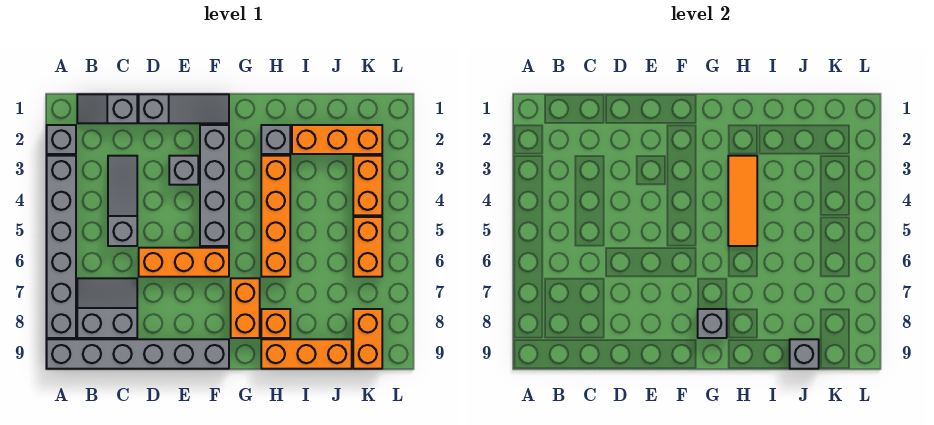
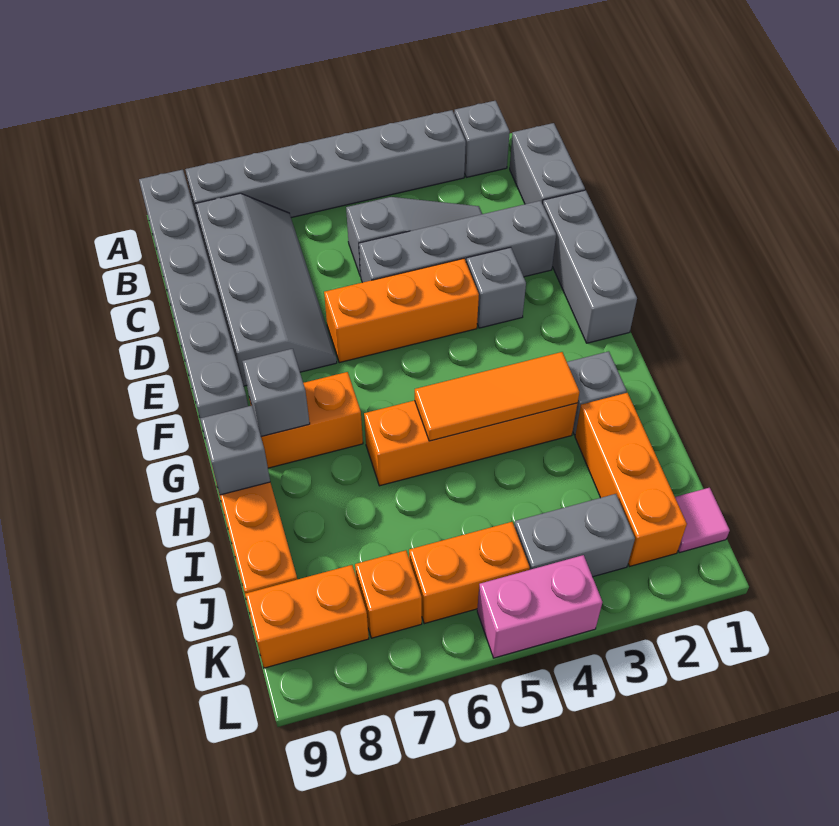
grey 1x2 slope [77,94,137,123] -> grey 1x2 brick [510,123,585,204]
grey 2x2 slope [77,278,137,338] -> grey 2x4 slope [195,193,337,386]
grey 1x3 slope [139,94,229,123] -> grey 1x3 brick [543,190,637,343]
orange 1x3 brick [139,248,229,277] -> orange 1x3 brick turned to [324,259,479,363]
grey 1x4 brick [200,125,229,246] -> grey 1x4 brick moved to [359,201,556,282]
orange 1x1 brick [261,309,290,338] -> orange 1x1 brick moved to [355,550,422,638]
grey 1x1 brick [790,339,819,369] -> grey 1x1 brick moved to [200,406,270,495]
none -> pink 1x1 tile [675,488,730,553]
orange 1x2 brick [353,156,382,215] -> grey 1x2 brick [514,494,635,577]
none -> pink 1x2 brick [477,555,602,658]

